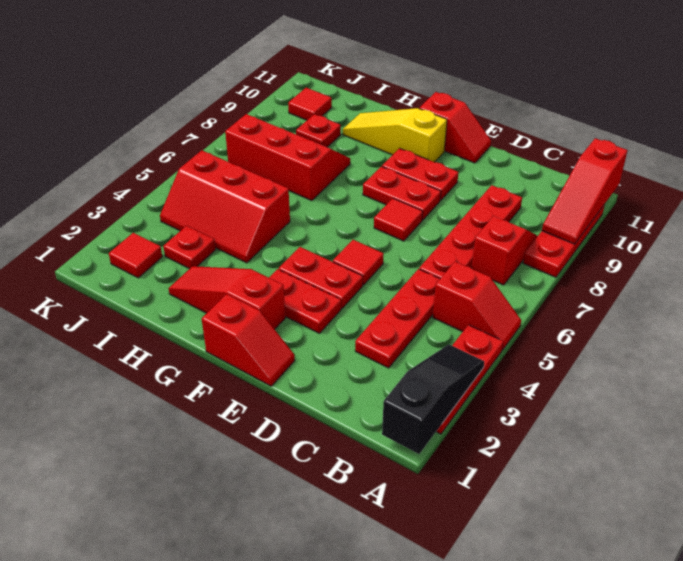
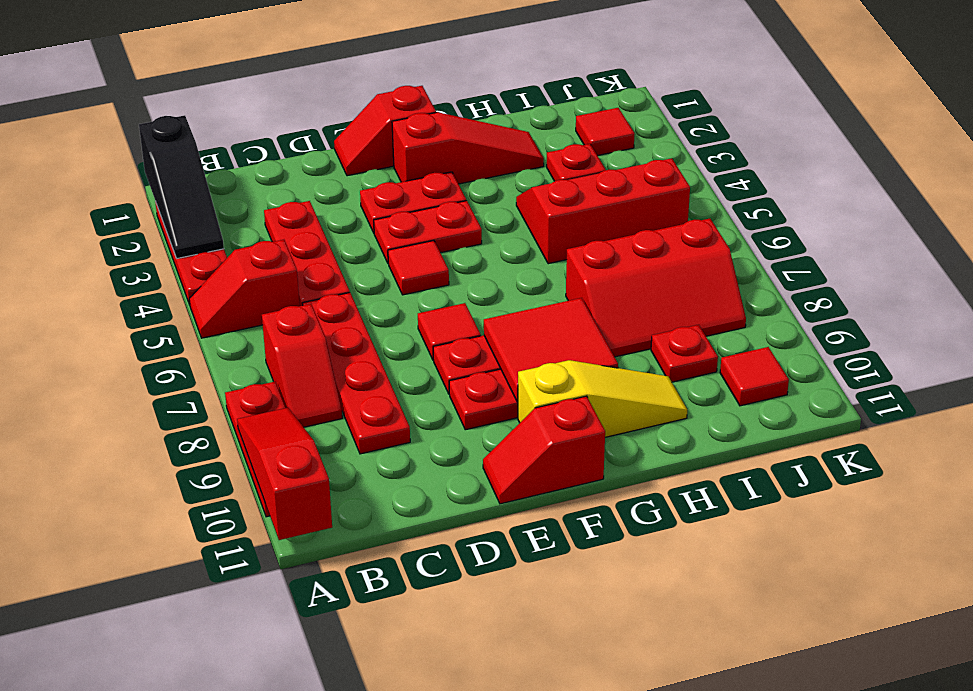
none -> red 2x2 tile [483,298,618,402]

